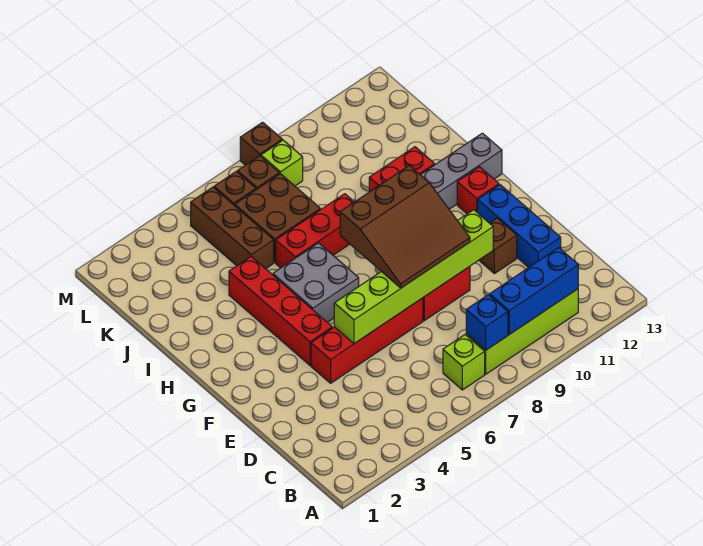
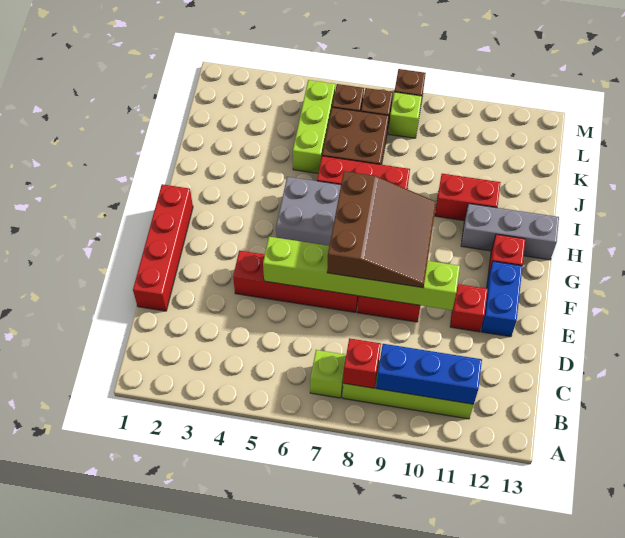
blue 1x1 brick [466,295,508,350] -> red 1x1 brick [343,338,381,388]
blue 1x3 brick [478,185,561,268] -> blue 1x2 brick [481,261,522,337]
brown 3x3 slope [340,166,470,288] -> brown 3x3 slope turned to [327,171,436,288]
brown 1x1 brick [479,218,517,274] -> red 1x1 brick [450,284,488,332]
red 1x4 brick [229,257,332,365] -> red 1x4 brick moved to [133,184,193,311]
brown 1x3 brick [191,187,274,269] -> lime 1x3 brick [293,80,335,173]

